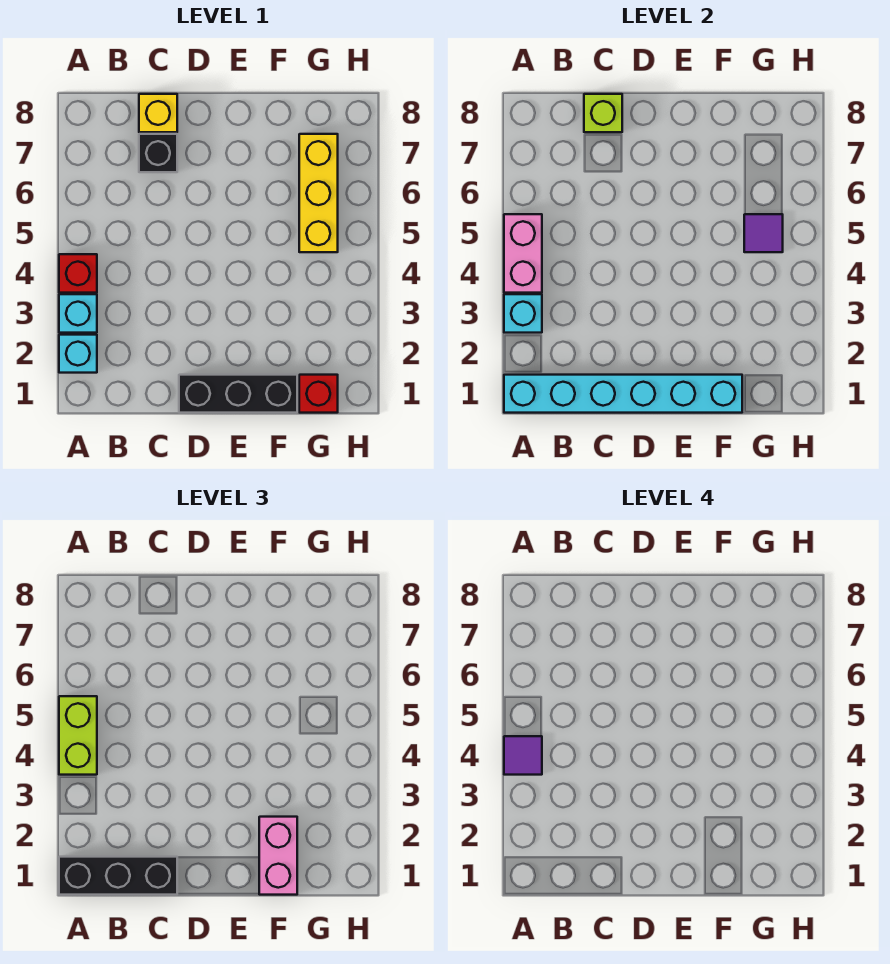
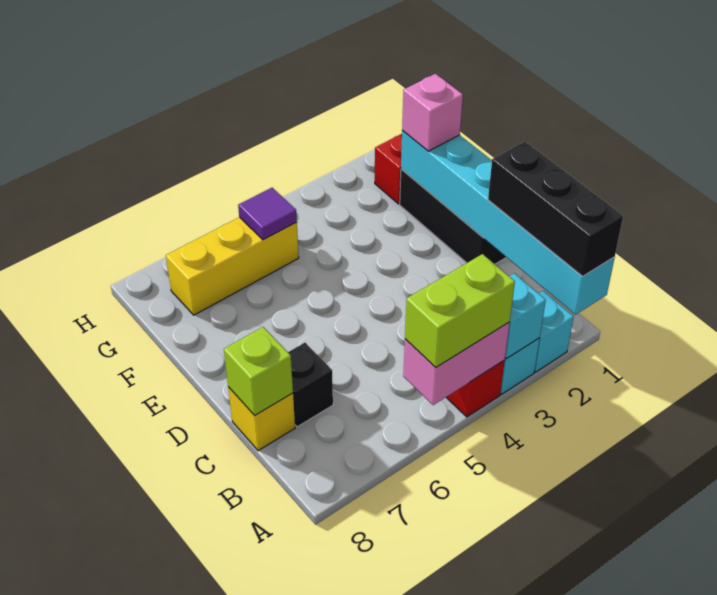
purple 1x1 tile [504,736,542,775] -> none
pink 1x2 brick [259,817,297,895] -> pink 1x1 brick [402,74,463,151]

